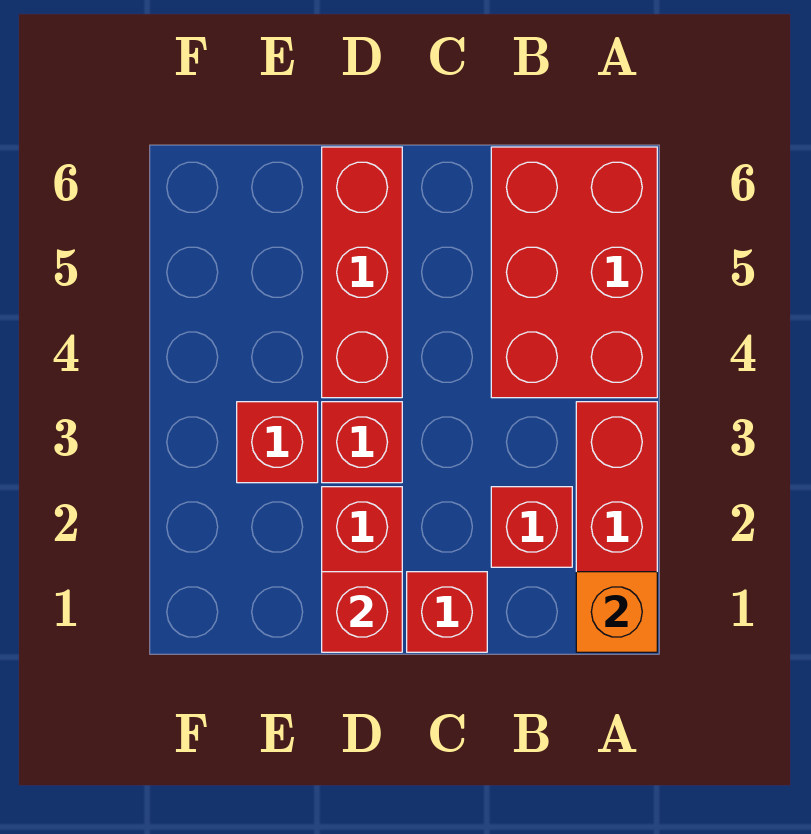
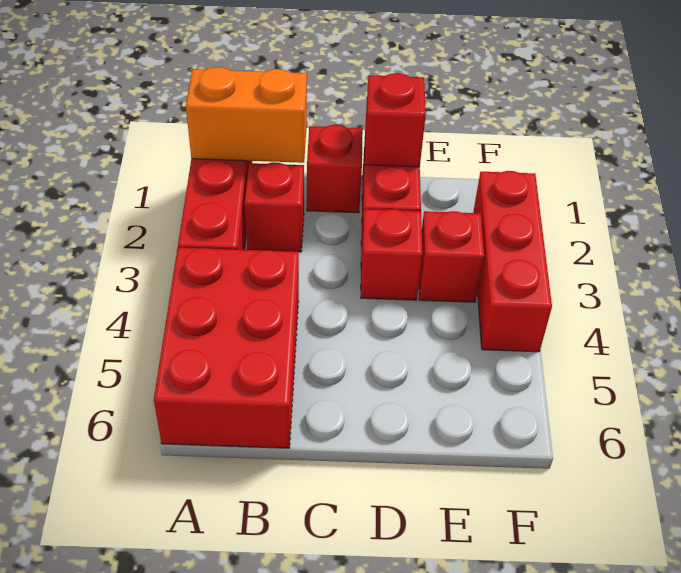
orange 1x1 brick [576,572,657,652] -> orange 1x2 brick [186,67,307,163]
red 1x3 brick [322,147,402,398] -> red 1x3 brick moved to [473,171,552,352]

